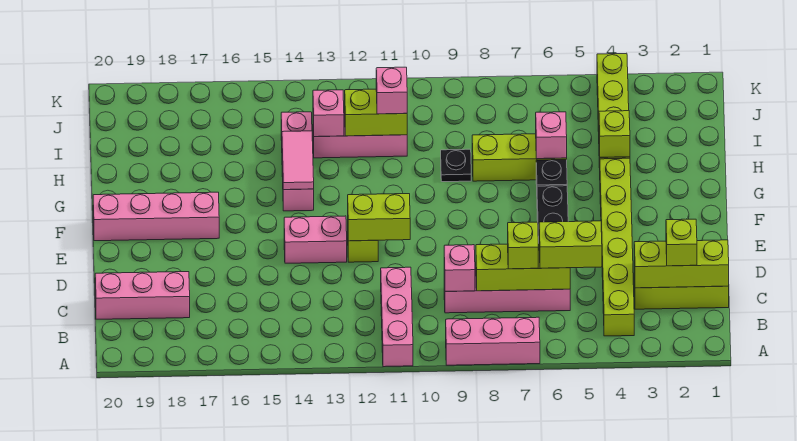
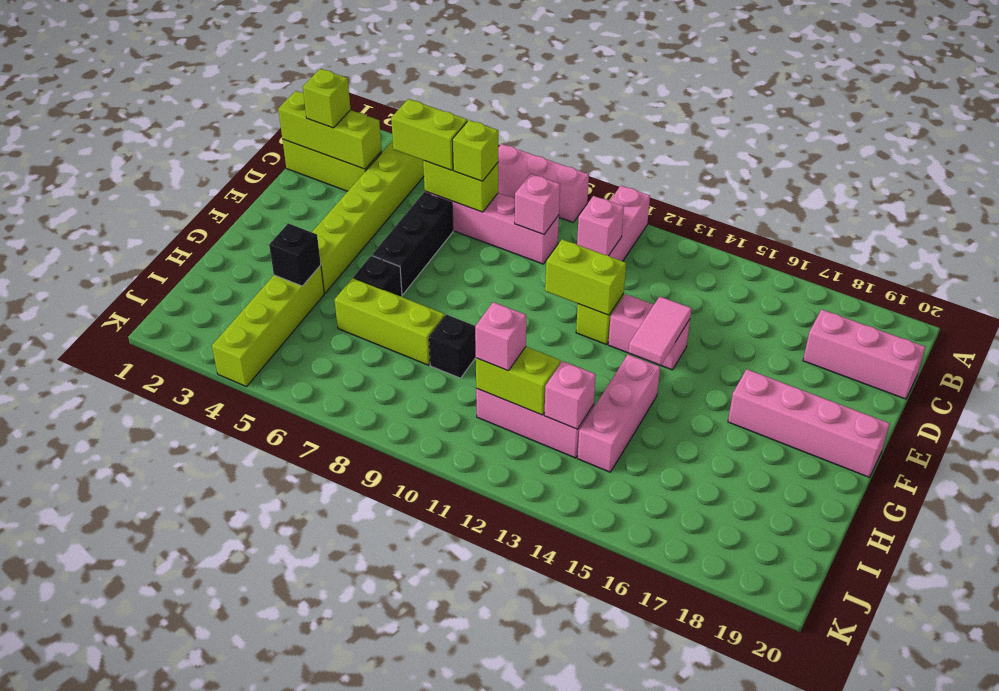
lime 1x3 brick [476,244,570,291] -> lime 1x2 brick [423,161,498,212]
pink 1x2 tile [282,131,314,190] -> pink 1x2 tile moved to [629,296,692,365]
lime 1x1 brick [599,111,630,157] -> black 1x1 brick [269,223,321,286]
pink 1x1 brick [536,112,567,159] -> pink 1x1 brick moved to [577,196,624,256]
black 1x1 plate [441,149,471,182] -> black 1x1 brick [429,315,476,378]

